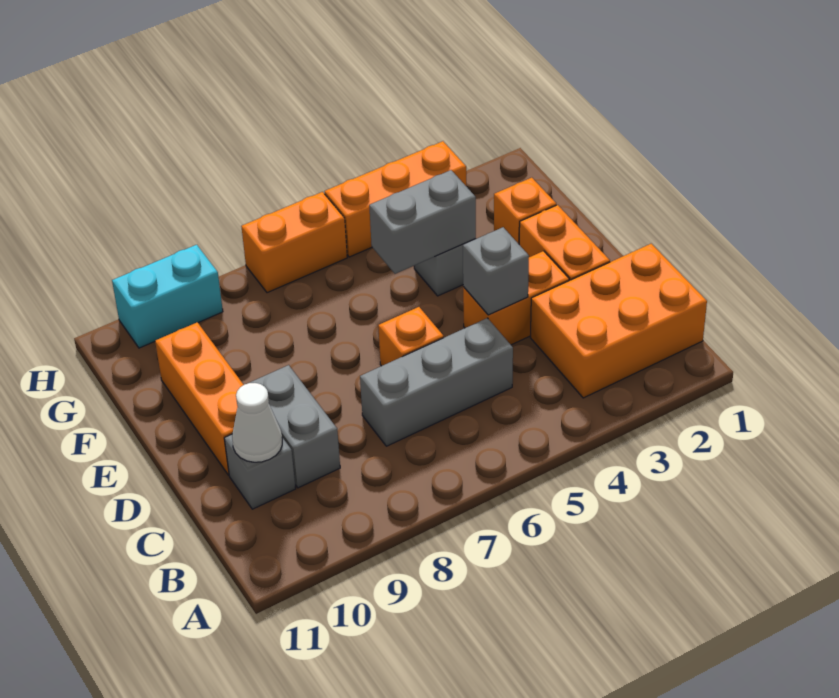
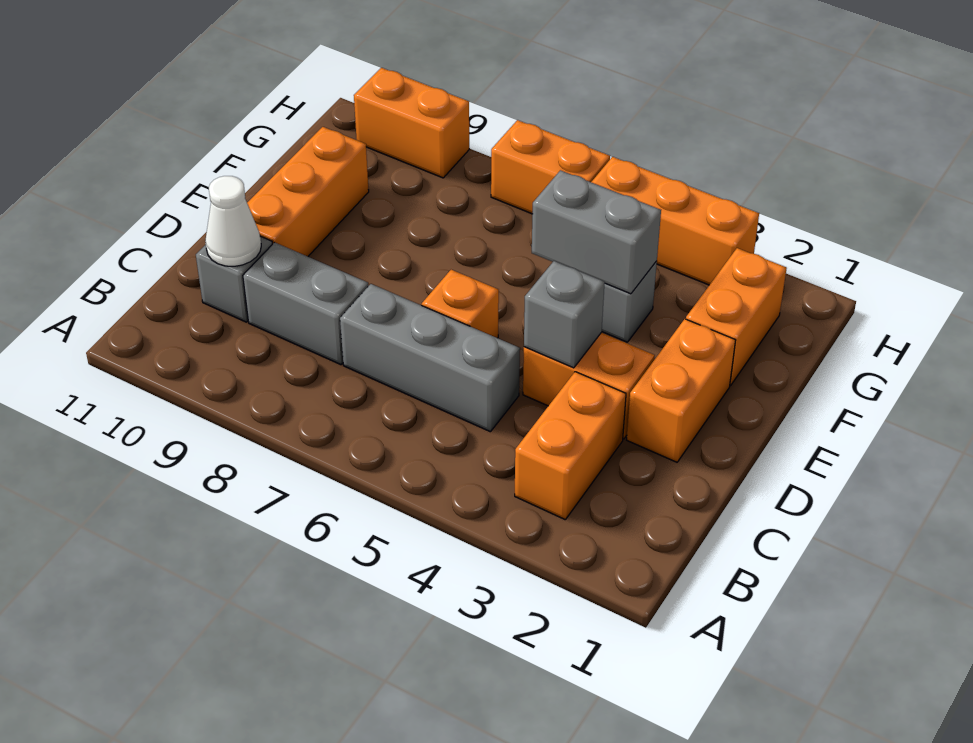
orange 2x3 brick [530,244,707,398] -> orange 1x2 brick [515,372,626,520]
grey 1x2 brick [250,365,340,488] -> grey 1x2 brick turned to [243,242,369,365]
orange 1x1 brick [494,178,556,244] -> orange 1x2 brick [686,248,787,386]
cyan 1x2 brick [112,245,223,348] -> orange 1x2 brick [354,68,469,178]

